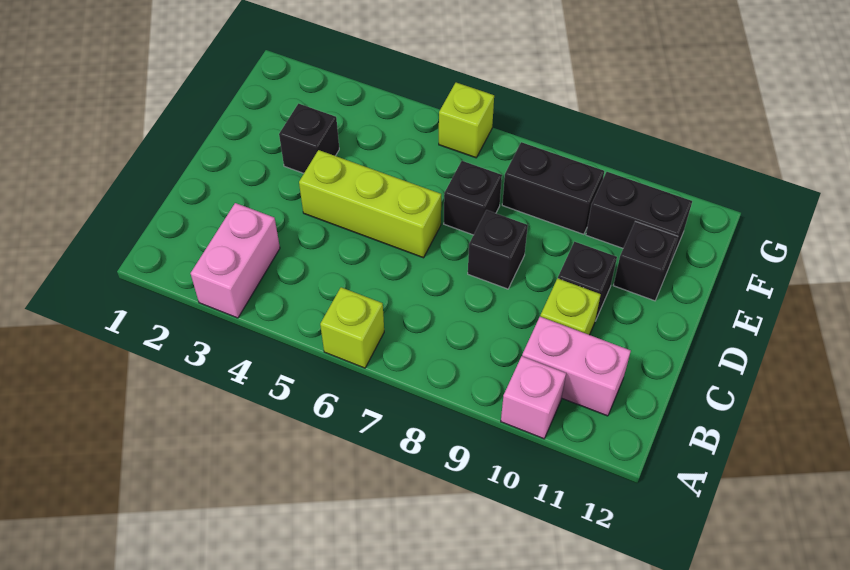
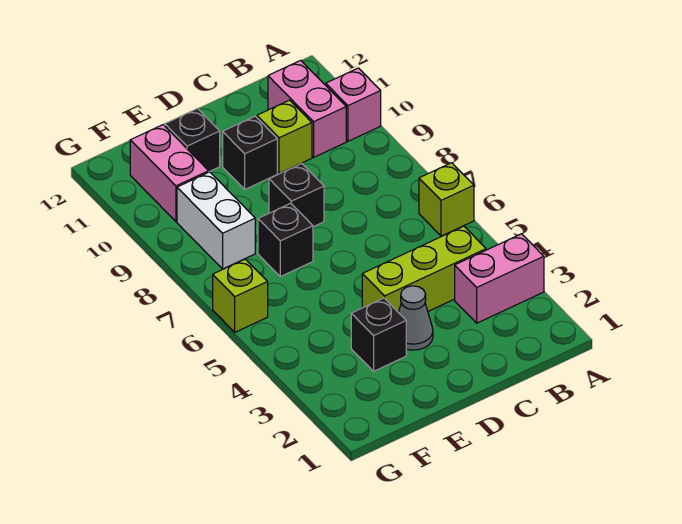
none -> grey 1x1 cone [398,286,433,350]
lime 1x3 brick [299,150,441,258] -> lime 1x3 brick turned to [362,226,486,312]
black 1x2 brick [502,142,604,234] -> white 1x2 brick [177,172,255,269]
black 1x2 brick [586,172,692,261] -> pink 1x2 brick [130,125,209,222]

